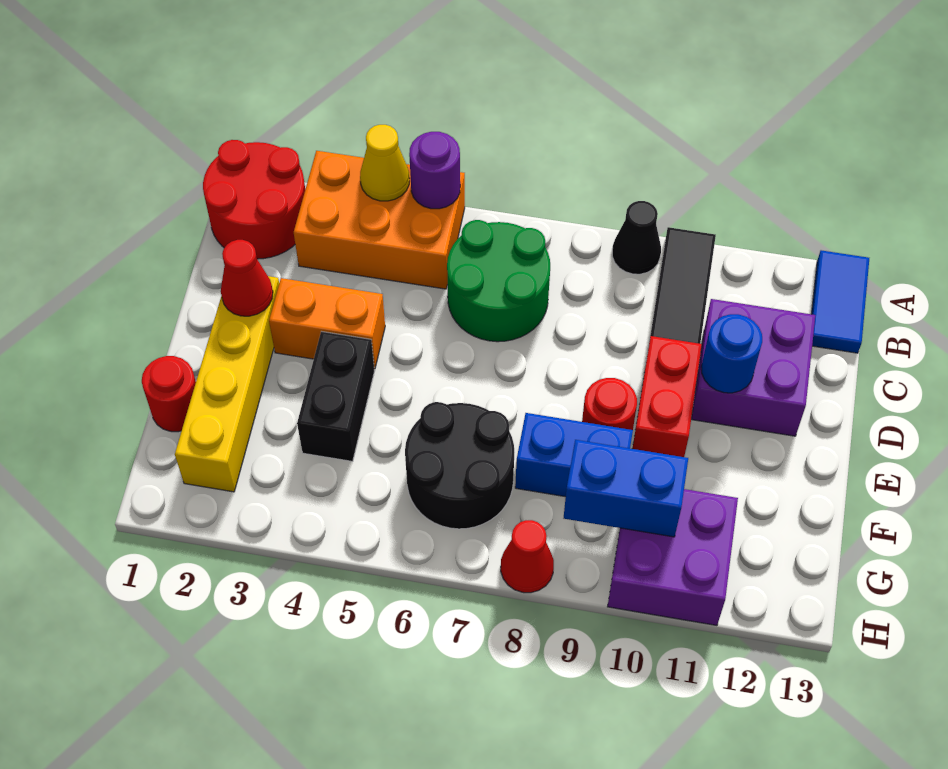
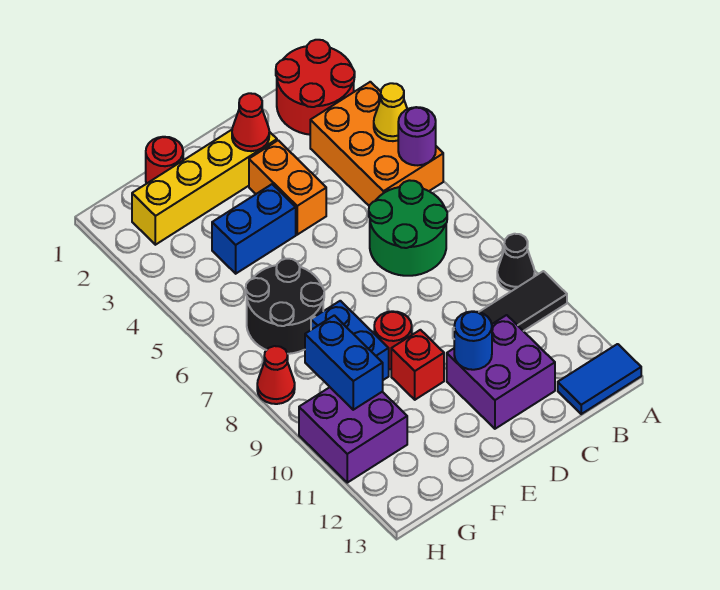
red 1x2 brick [633,336,702,457] -> red 1x1 brick [391,330,444,400]
black 1x2 brick [297,331,374,461] -> blue 1x2 brick [212,184,296,274]

